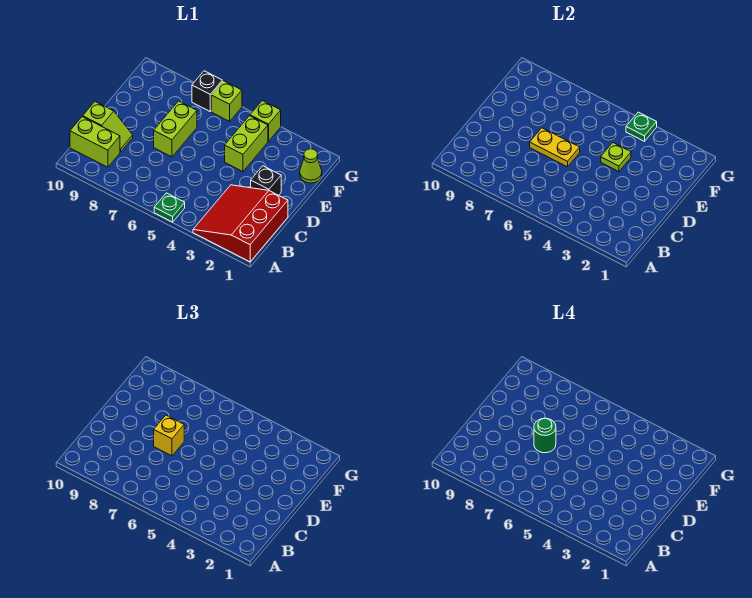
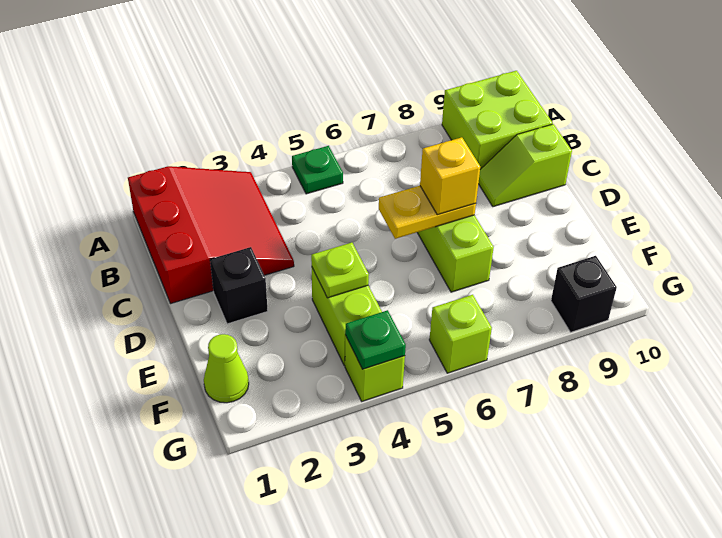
lime 1x2 brick [70,116,120,167] -> lime 2x2 brick [442,71,553,169]
green 1x1 round brick [534,418,556,453] -> none
black 1x1 brick [192,71,222,111] -> black 1x1 brick moved to [551,256,617,332]

